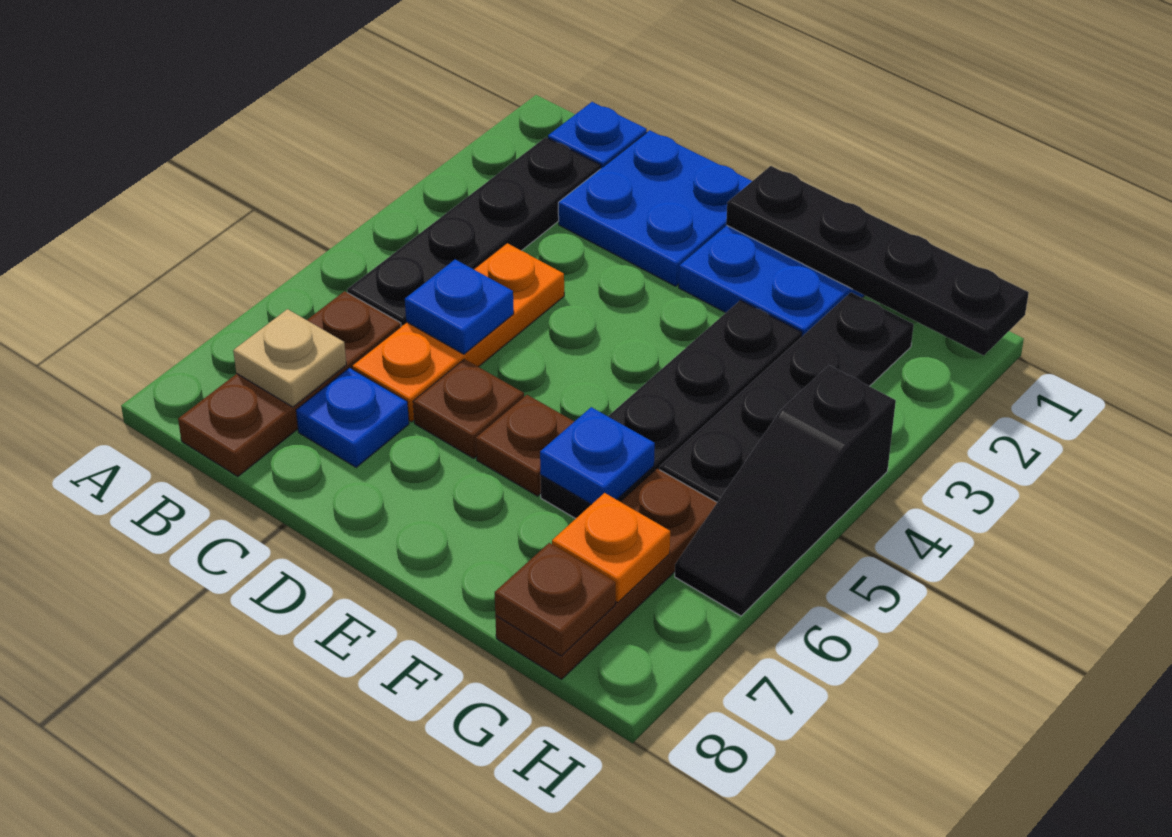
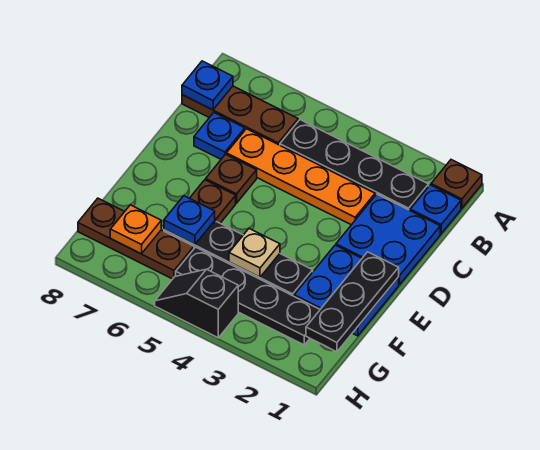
tan 1x1 plate [233,309,346,407] -> tan 1x1 plate moved to [229,229,280,277]
orange 1x3 plate [352,243,564,422] -> orange 1x4 plate [226,129,375,225]
blue 1x1 plate [405,260,514,354] -> blue 1x1 plate moved to [182,61,233,110]
black 1x4 plate [726,166,1029,356] -> black 1x3 plate [306,252,399,352]
brown 1x1 plate [495,543,615,656] -> brown 1x1 plate moved to [431,160,482,208]
black 1x3 slope [675,365,896,616] -> black 1x2 slope [155,269,238,338]

